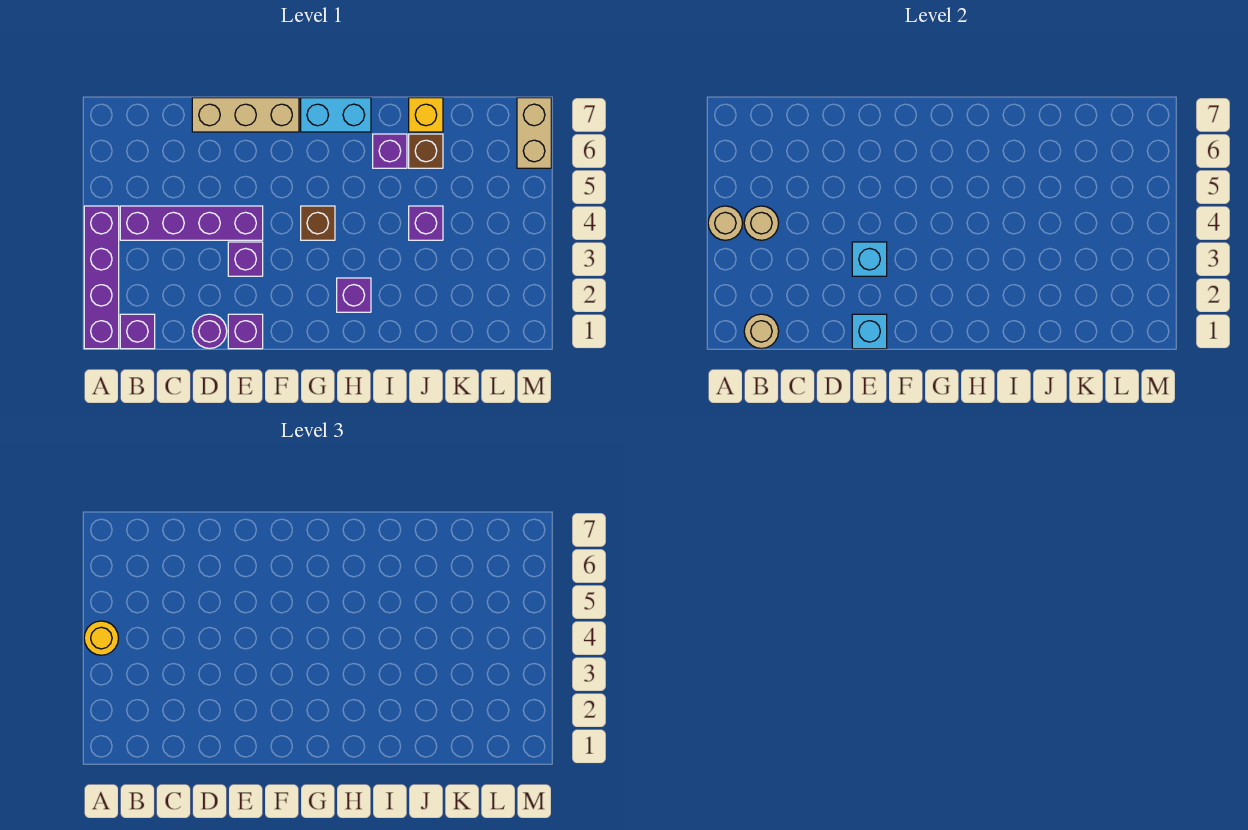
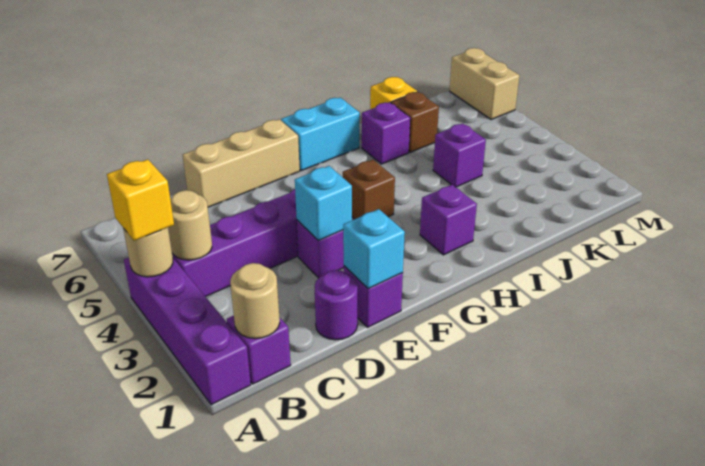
yellow 1x1 round brick [84,621,118,655] -> yellow 1x1 brick [107,159,174,241]

